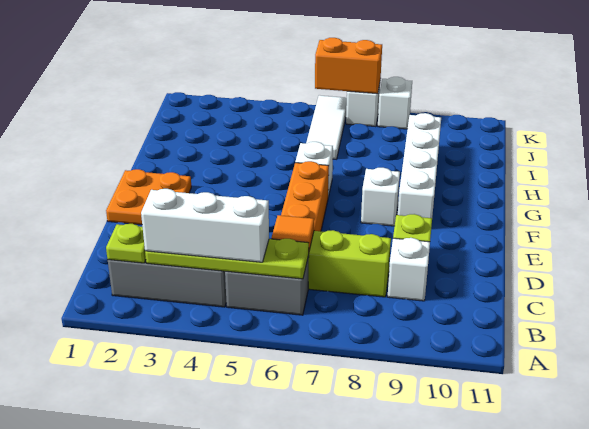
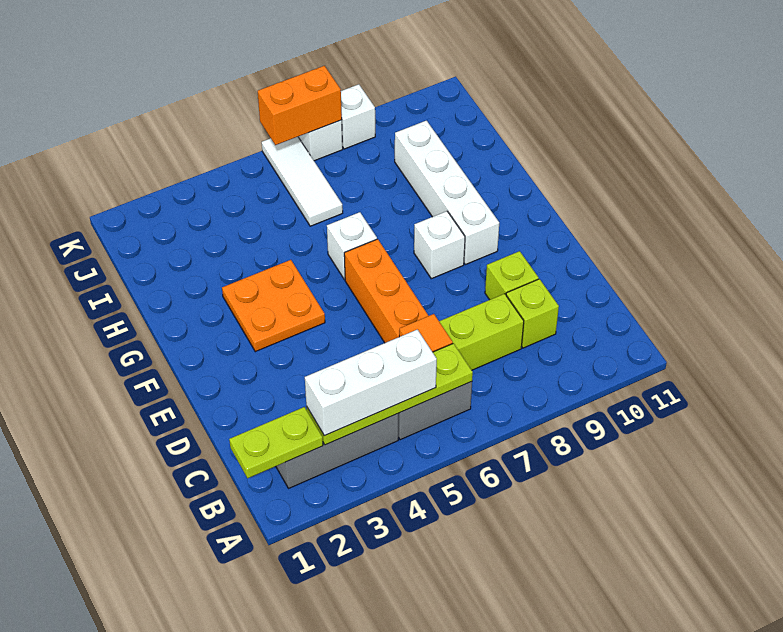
lime 1x1 plate [106,224,146,263] -> lime 1x2 plate [229,407,323,479]
white 1x1 brick [388,238,430,301] -> lime 1x1 brick [506,279,559,348]
orange 2x2 plate [106,169,191,225] -> orange 2x2 plate moved to [222,260,325,352]

